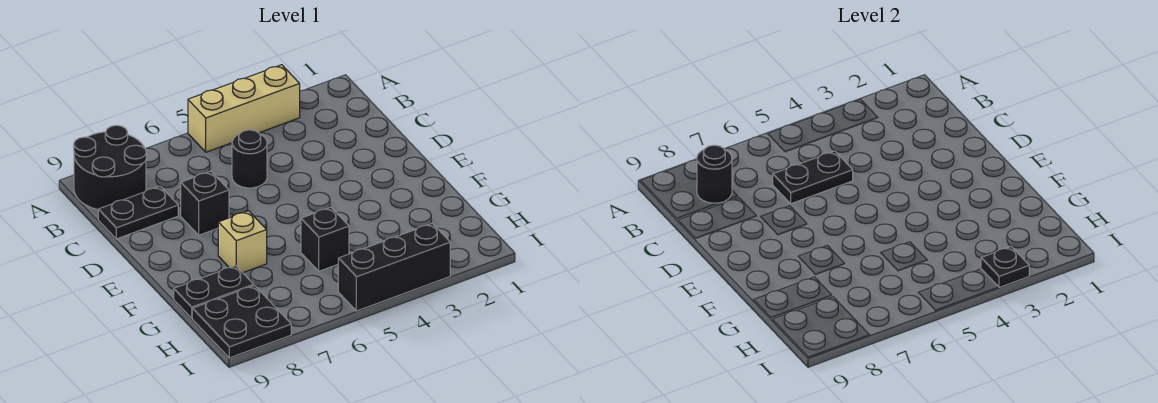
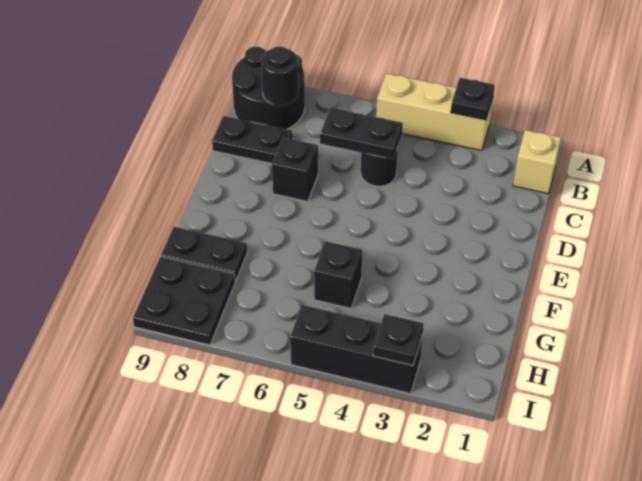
none -> black 1x1 plate [451,78,495,120]
tan 1x1 brick [218,211,267,273] -> tan 1x1 brick moved to [513,130,561,194]

